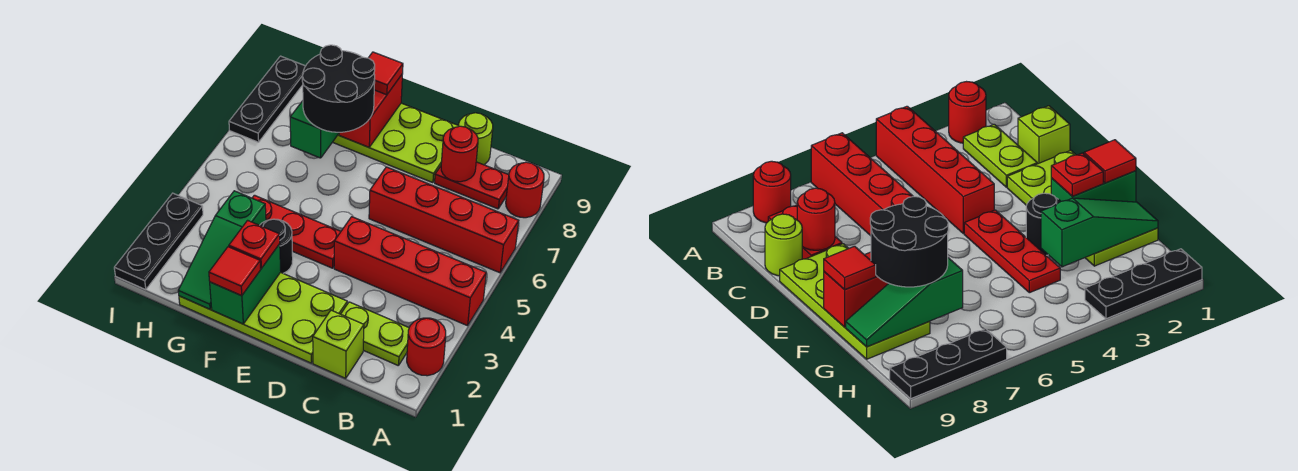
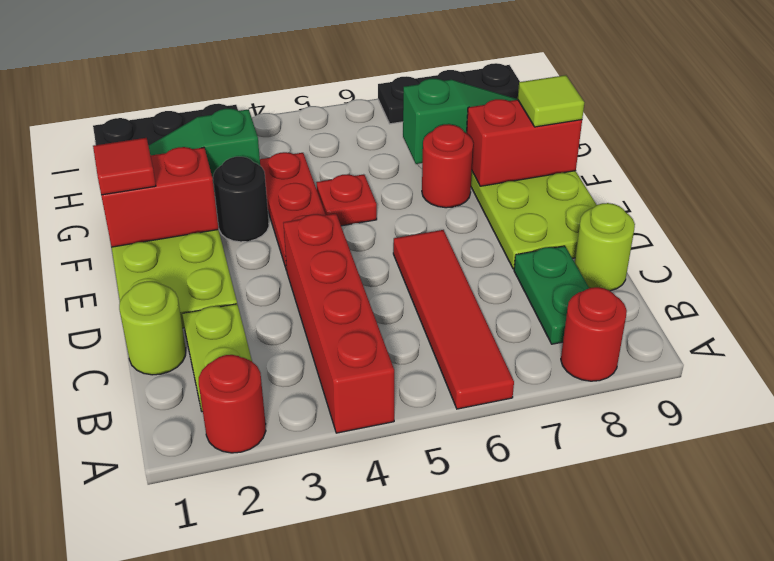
red 1x4 brick [369,167,519,273] -> red 1x4 tile [393,230,514,409]
red 1x2 plate [435,162,509,209] -> green 1x2 plate [514,246,589,344]
lime 1x1 brick [313,310,364,378] -> lime 1x1 round brick [119,281,186,375]
red 1x1 round brick [441,126,478,182] -> red 1x1 round brick moved to [422,124,473,208]
green 1x2 brick [210,244,281,324] -> red 1x2 brick [101,147,219,247]
red 1x1 plate [229,220,280,268] -> red 1x1 plate moved to [316,174,377,226]
black 2x2 round brick [302,45,375,132] -> none
red 1x1 tile [369,52,403,95] -> lime 1x1 tile [518,75,584,127]

